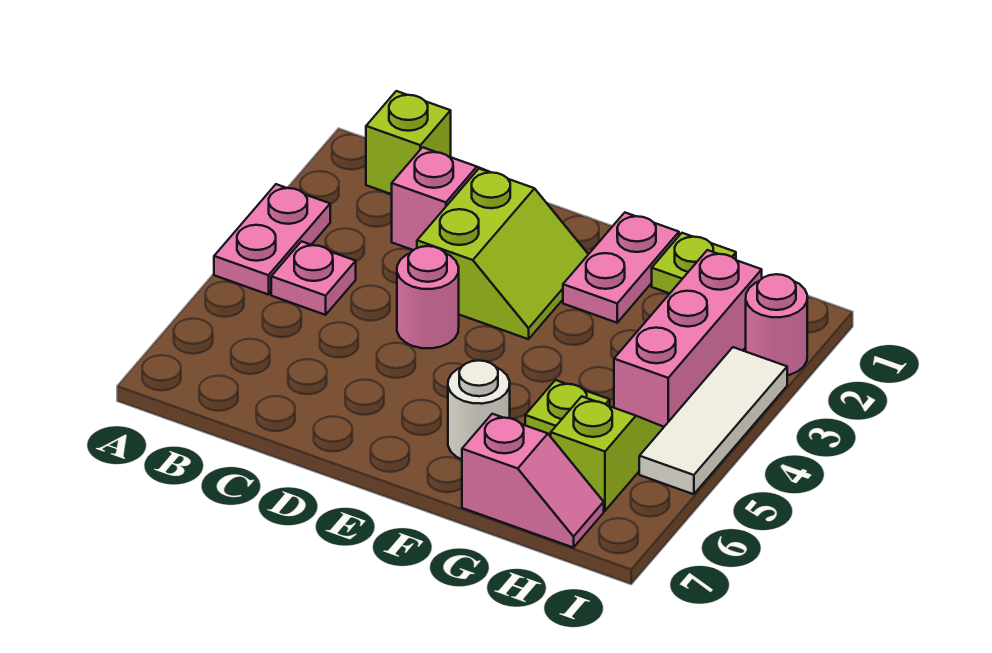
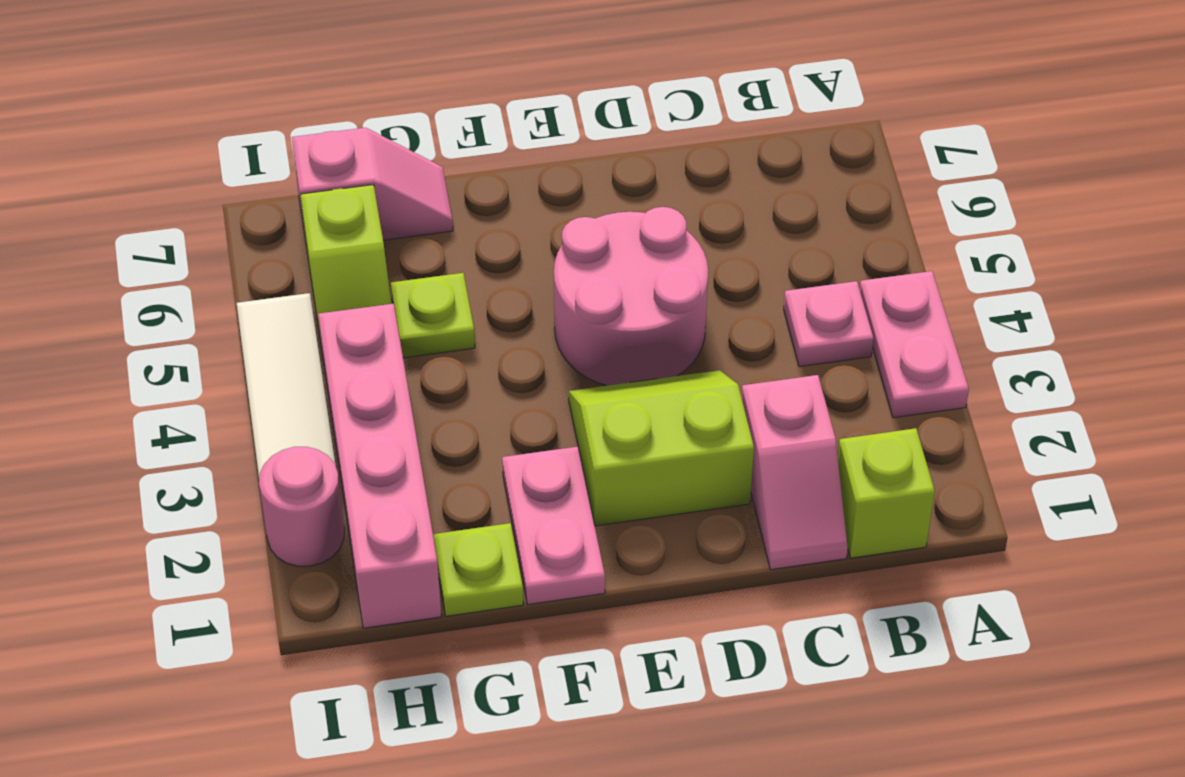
lime 2x2 slope [417,169,588,339] -> lime 2x2 slope turned to [569,370,754,526]
pink 1x1 round brick [397,246,459,348] -> pink 2x2 round brick [554,207,708,386]
white 1x1 round brick [448,360,510,459] -> none
pink 1x2 slope [462,414,604,548] -> pink 1x2 slope turned to [292,128,453,241]
pink 1x3 brick [614,250,762,427] -> pink 1x4 brick [318,304,442,628]

